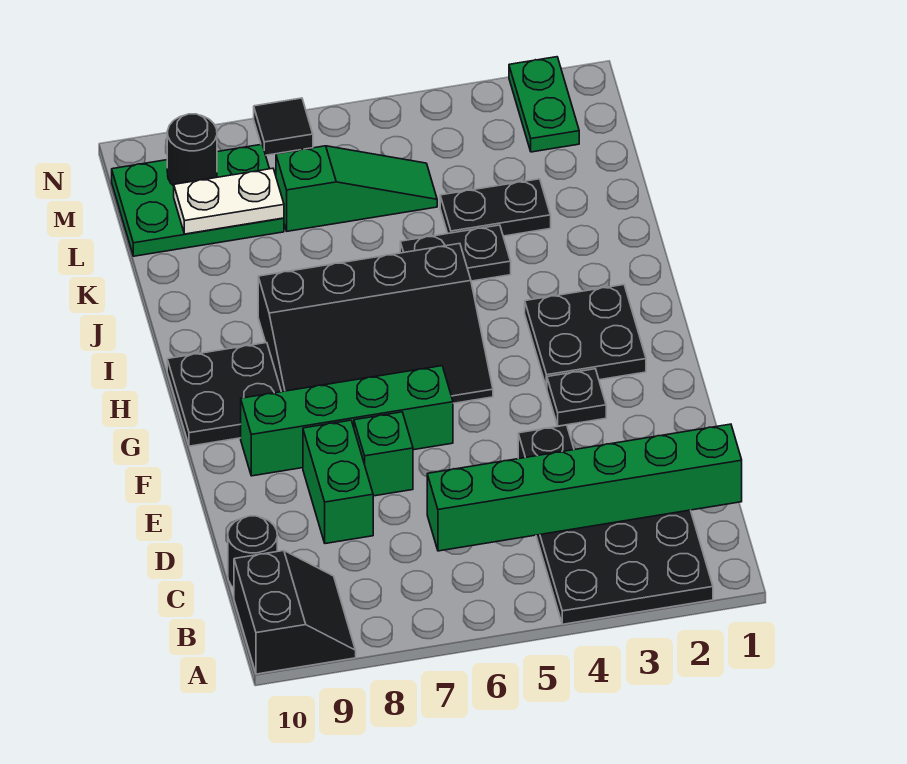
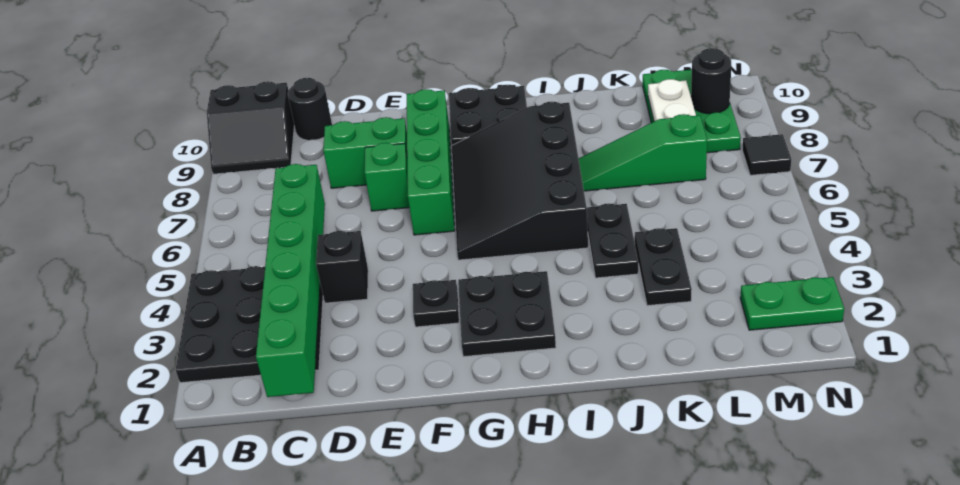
green 1x3 slope [276,146,437,231] -> green 1x3 slope turned to [579,114,707,191]

